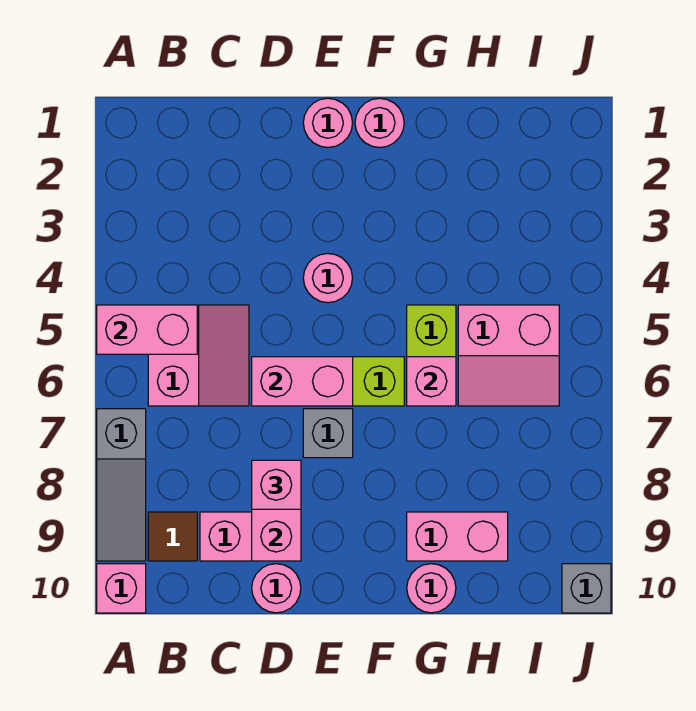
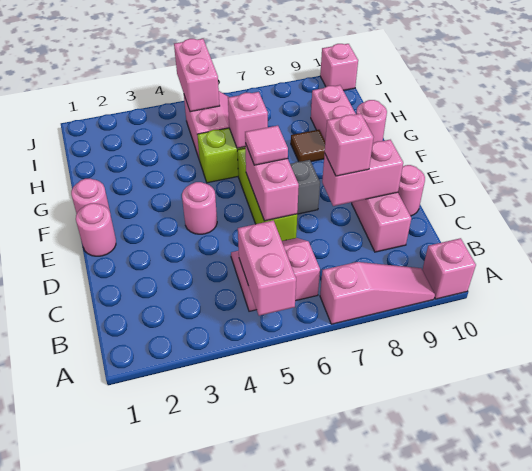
grey 1x3 slope [97,409,146,561] -> pink 1x3 slope [320,262,435,324]
brown 1x1 tile [148,512,197,561] -> brown 1x1 tile moved to [291,130,325,162]
none -> pink 1x1 tile [245,126,288,165]
none -> pink 1x2 brick [174,39,220,112]
grey 1x1 brick [562,564,611,613] -> pink 1x1 brick [320,44,358,91]

